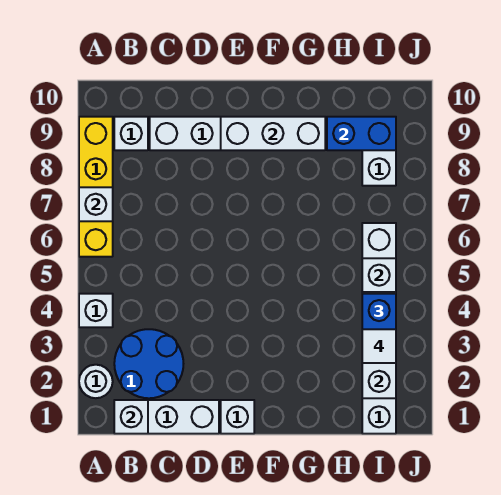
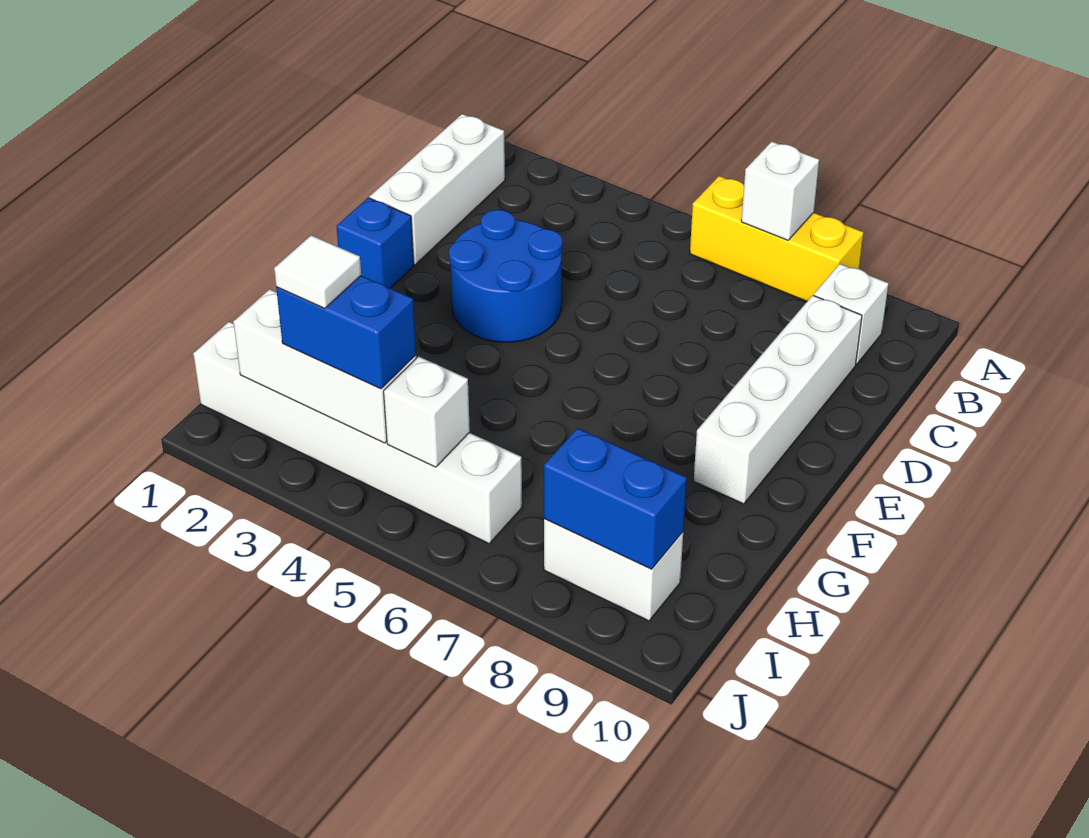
white 1x1 round brick [79,365,113,398] -> none
white 1x1 brick [79,294,113,327] -> none
yellow 1x4 brick [79,117,113,257] -> yellow 1x3 brick [690,176,864,301]
white 1x1 brick [114,400,148,434] -> none
blue 2x2 round brick [114,329,183,398] -> blue 2x2 round brick moved to [449,210,562,342]
white 1x1 brick [221,400,254,434] -> blue 1x1 brick [337,198,414,288]
white 1x3 brick [221,117,325,150] -> none
blue 1x2 brick [327,117,396,150] -> blue 1x2 brick turned to [544,428,687,569]

